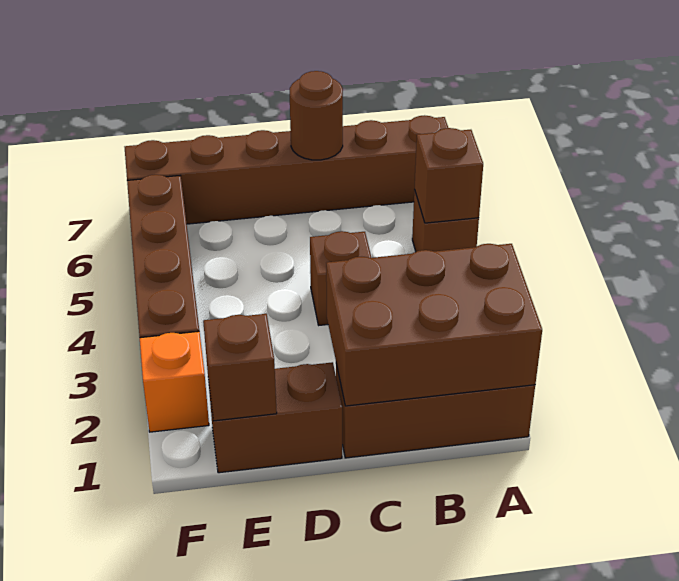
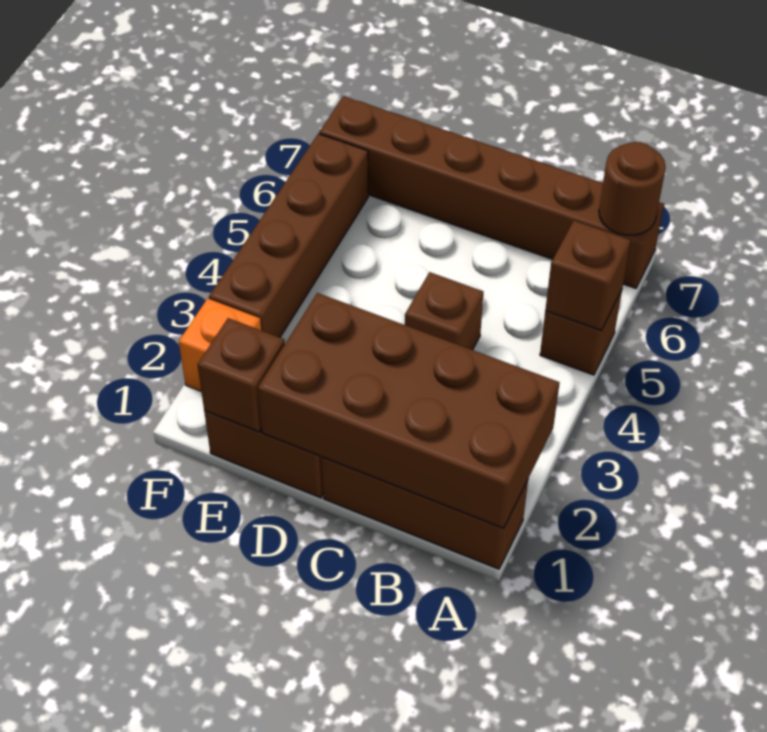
brown 2x3 brick [326,244,542,406] -> brown 2x4 brick [258,293,560,528]
brown 1x1 round brick [290,71,343,160] -> brown 1x1 round brick moved to [599,142,666,235]

